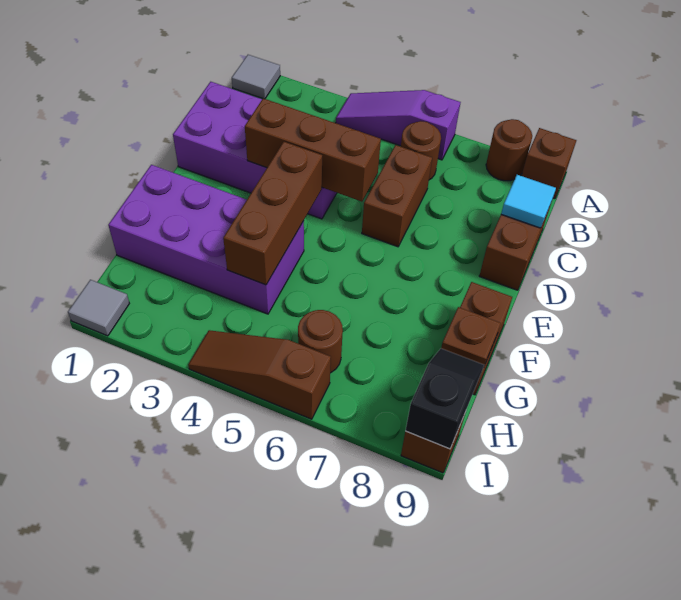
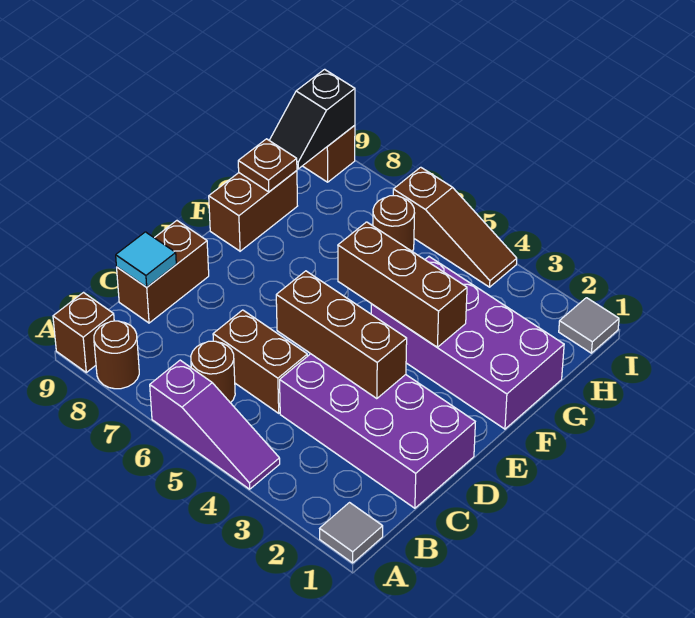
brown 1x2 brick [362,145,432,247] -> brown 1x2 brick turned to [213,310,307,413]
brown 1x3 brick [223,142,322,285] -> brown 1x3 brick turned to [338,222,467,347]

